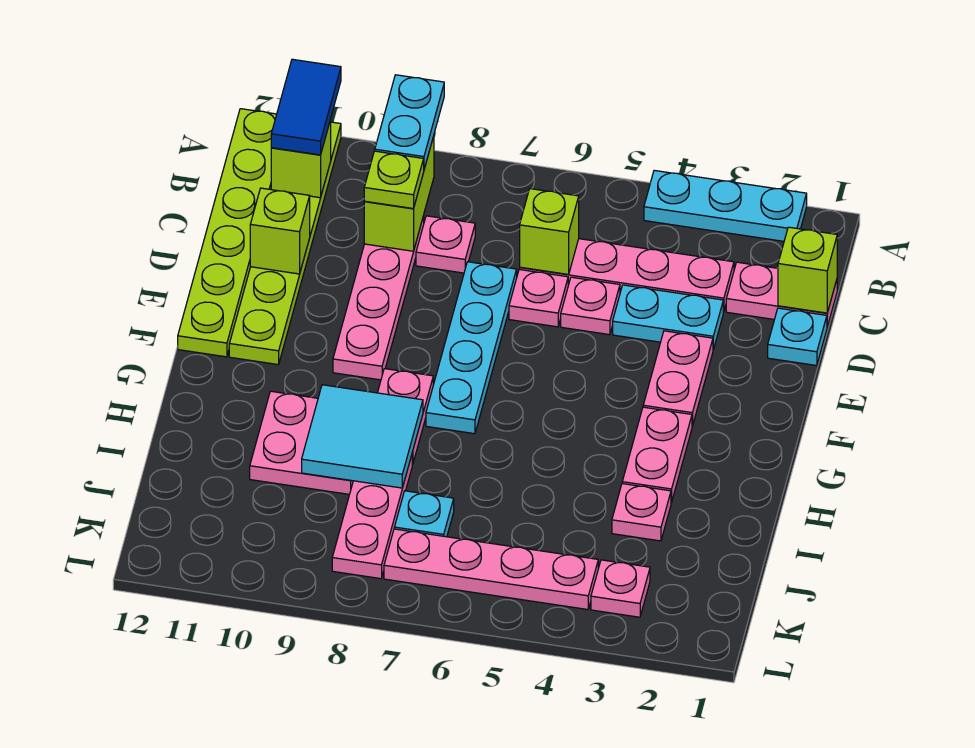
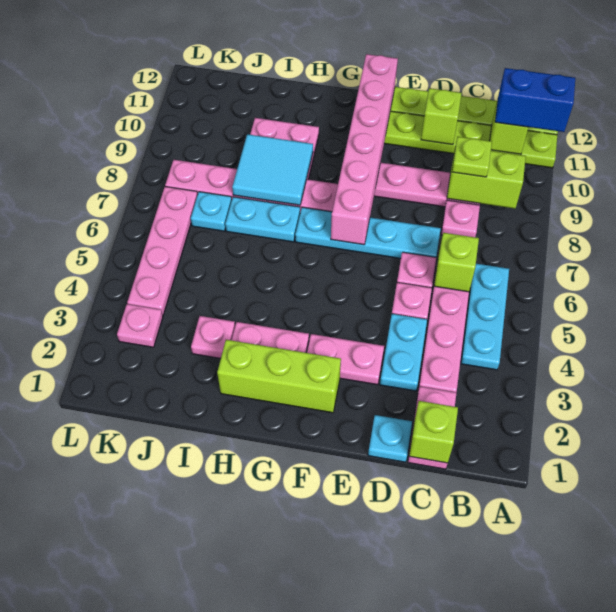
cyan 1x3 plate [644,170,807,241] -> cyan 1x3 plate moved to [461,264,509,370]
cyan 1x2 plate [375,75,444,169] -> cyan 1x2 plate moved to [225,197,300,242]
blue 1x2 tile [271,59,341,155] -> blue 1x2 brick [495,68,575,132]
none -> lime 1x3 brick [217,340,341,413]
none -> pink 1x6 brick [331,54,398,245]

